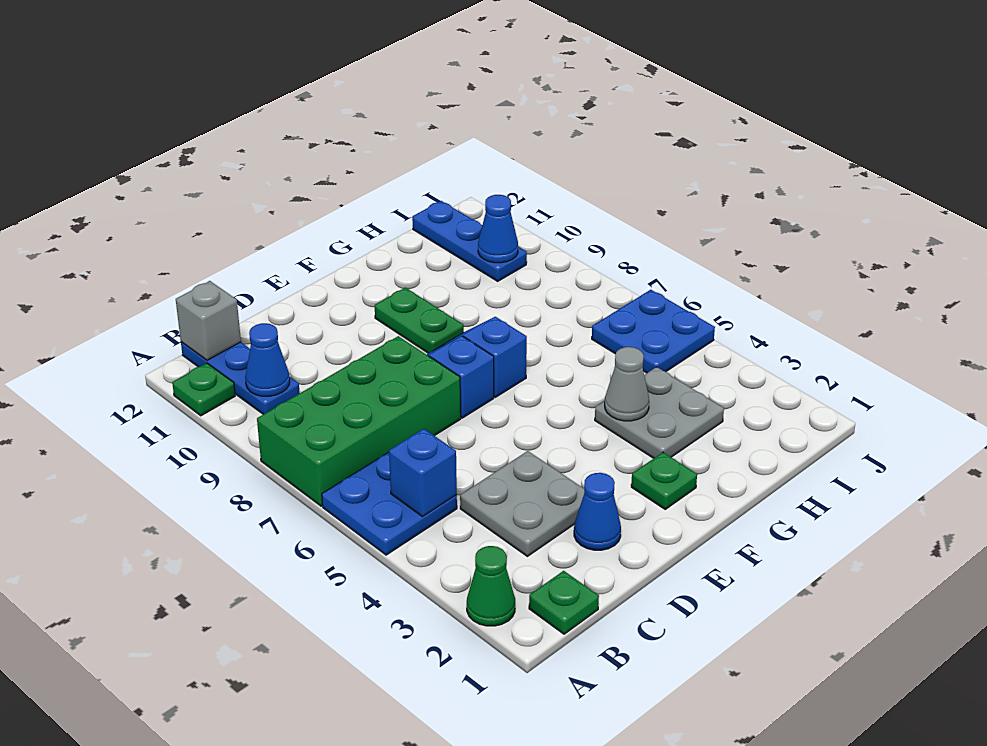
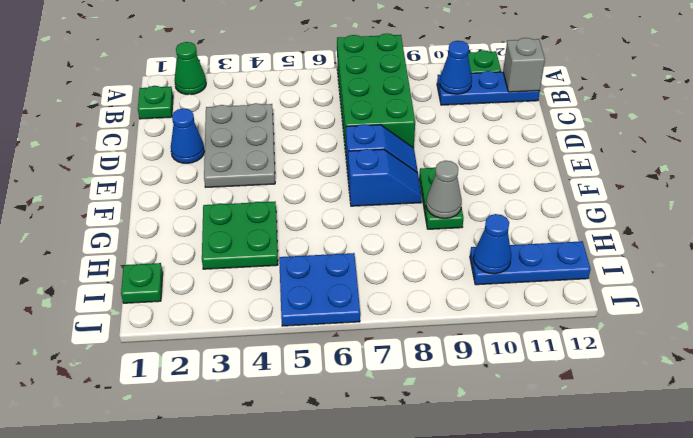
blue 2x2 plate [322,452,457,555] -> none
blue 1x1 brick [389,429,457,517] -> none
grey 2x2 plate [460,451,584,556] -> grey 2x3 plate [204,103,275,187]
green 1x1 plate [631,452,697,509] -> green 1x1 plate moved to [121,263,163,303]
green 1x2 plate [375,288,464,353] -> green 1x2 plate turned to [419,167,464,229]
grey 2x2 plate [595,367,724,458] -> green 2x2 plate [202,202,278,269]
grey 1x1 cone [605,347,649,421] -> grey 1x1 cone moved to [426,161,462,218]

